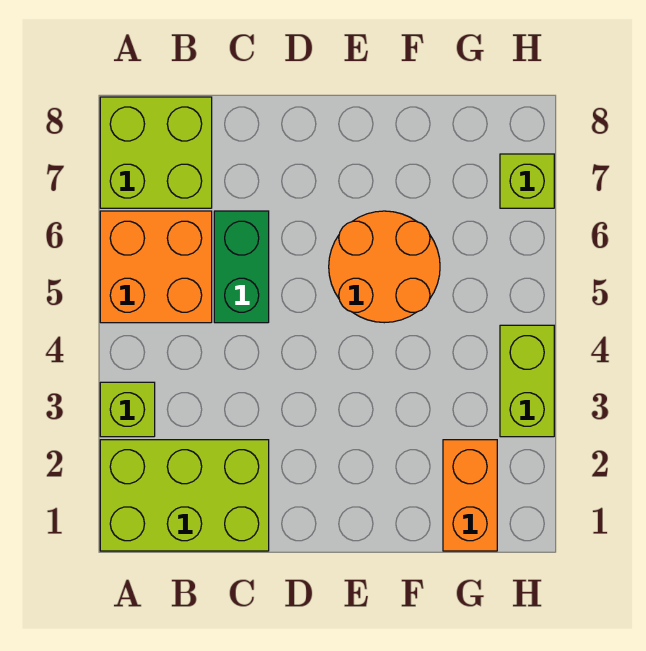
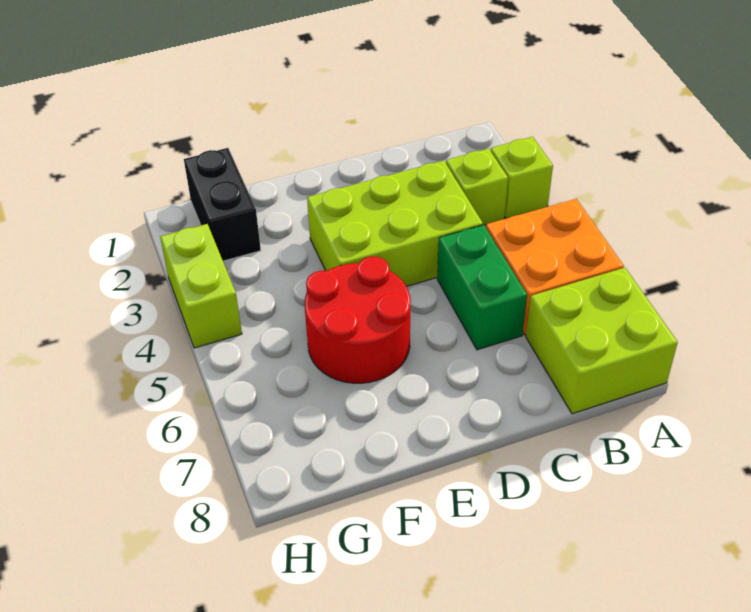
lime 2x3 brick [100,440,269,551] -> lime 2x3 brick moved to [307,161,483,286]
orange 2x2 round brick [329,211,440,323] -> red 2x2 round brick [304,257,411,383]
orange 1x2 brick [443,440,497,551] -> black 1x2 brick [184,148,261,261]
lime 1x1 brick [500,154,554,208] -> lime 1x1 brick moved to [446,149,508,225]

